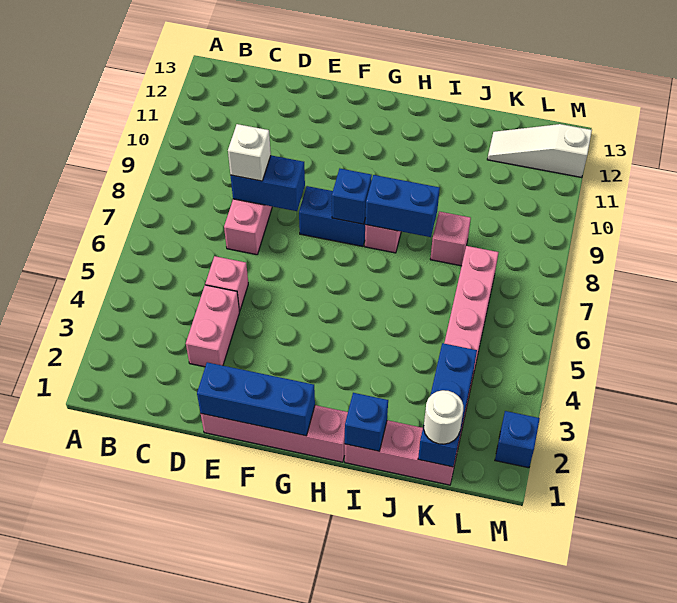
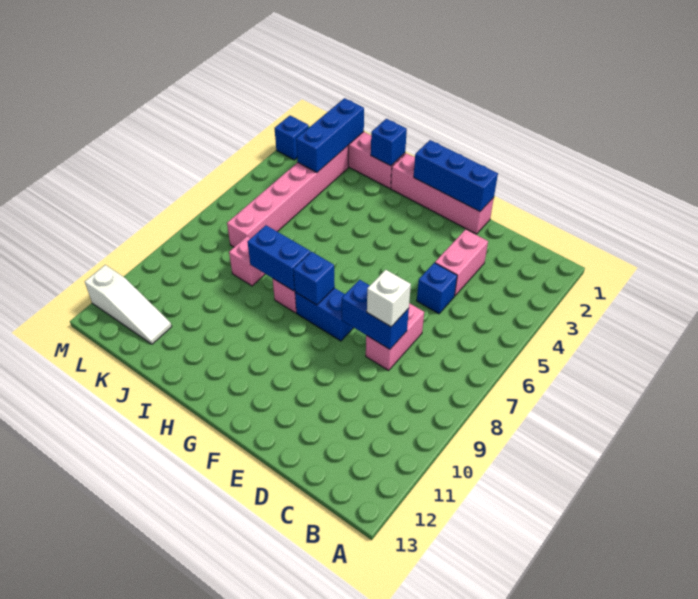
pink 1x1 brick [205,256,248,311] -> blue 1x1 brick [417,263,457,314]
white 1x1 round brick [424,390,463,444] -> none

